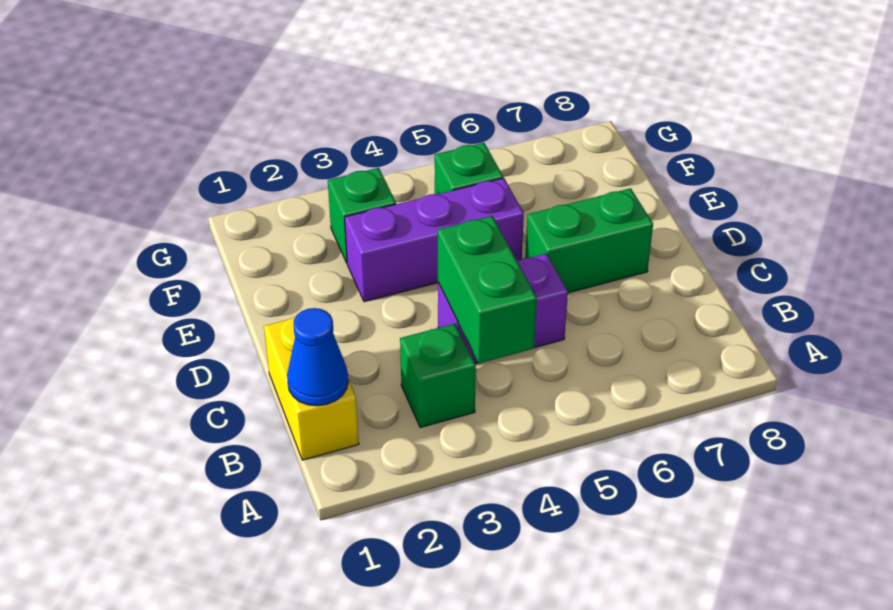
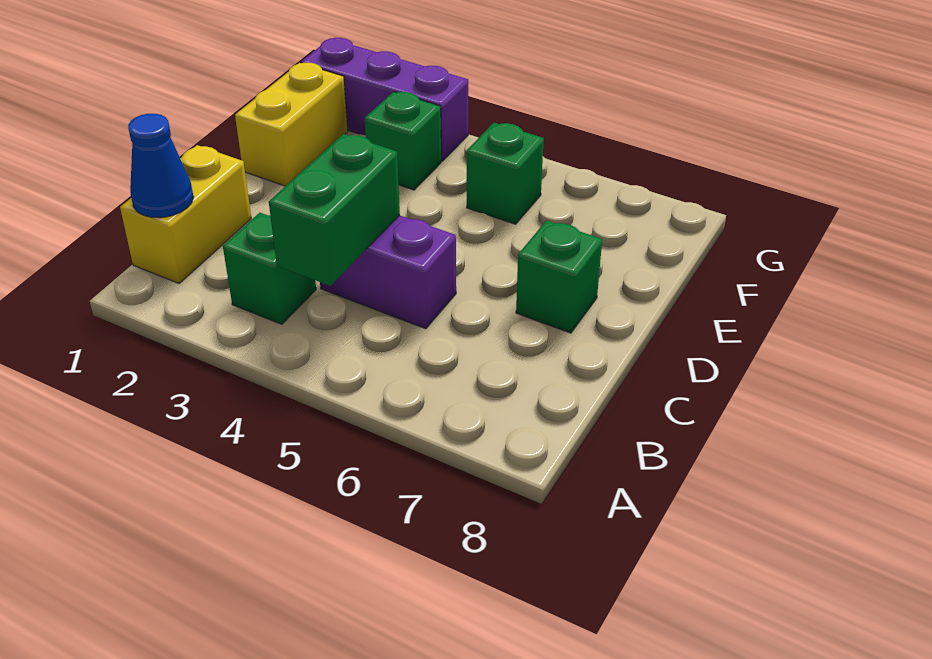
green 1x2 brick [525,188,653,293] -> green 1x1 brick [516,220,602,333]
none -> yellow 1x2 brick [235,63,348,186]
purple 1x3 brick [345,178,524,302] -> purple 1x3 brick moved to [301,38,468,161]

